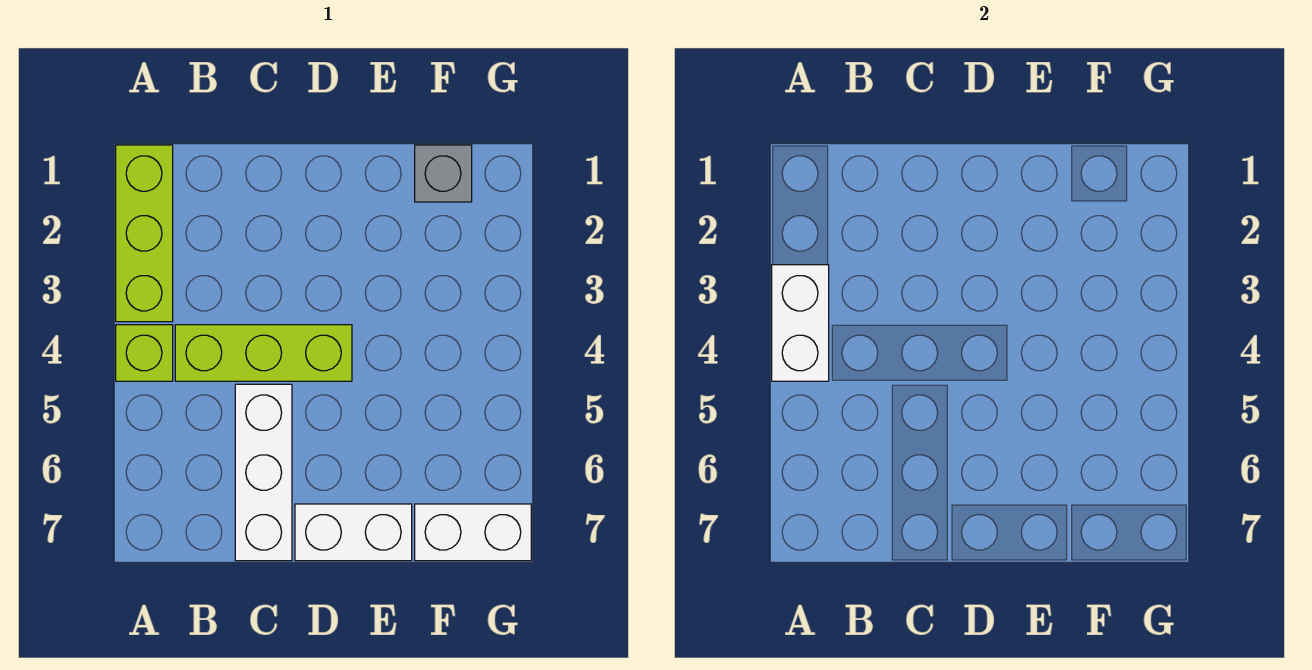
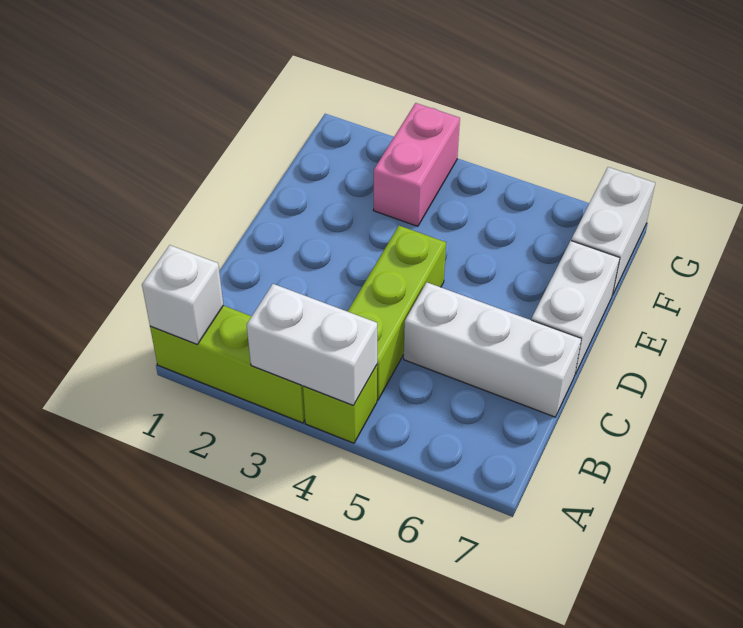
none -> white 1x1 brick [142,245,223,344]
grey 1x1 brick [415,145,472,202] -> none
none -> pink 1x2 brick [373,103,460,226]

